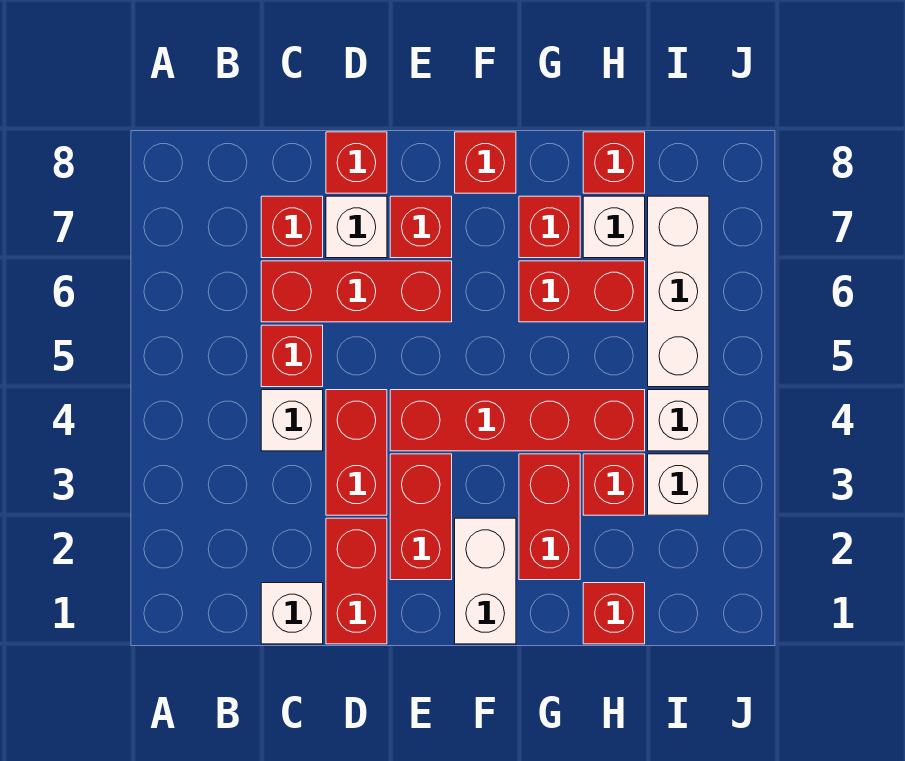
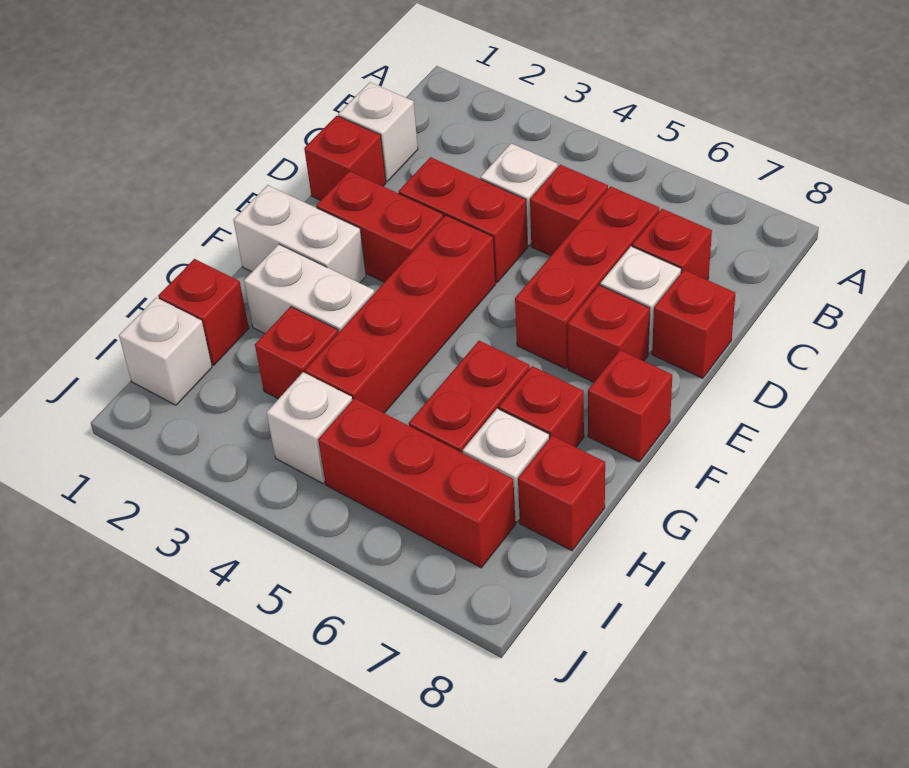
red 1x2 brick [326,518,387,644] -> red 1x1 brick [304,116,386,200]
red 1x2 brick [519,454,580,580] -> white 1x2 brick [244,244,374,334]
white 1x1 brick [648,454,709,515] -> white 1x1 brick moved to [119,297,212,405]
white 1x3 brick [648,196,709,387] -> red 1x3 brick [318,398,516,568]

